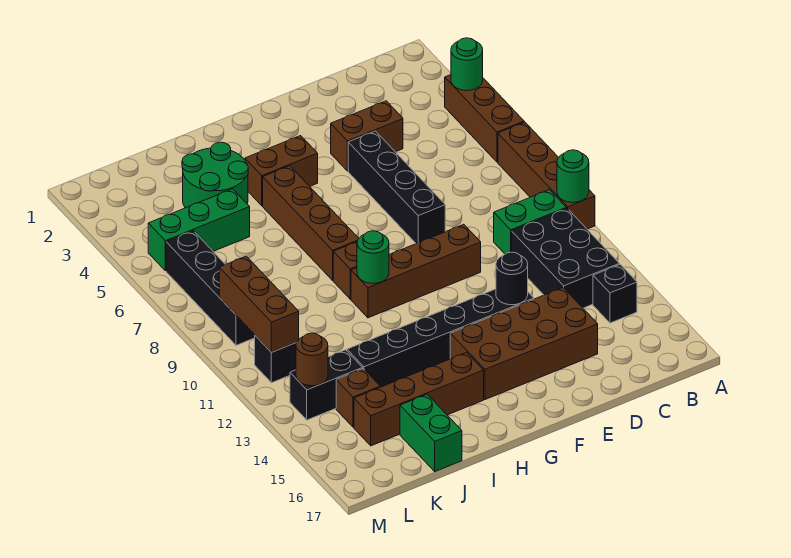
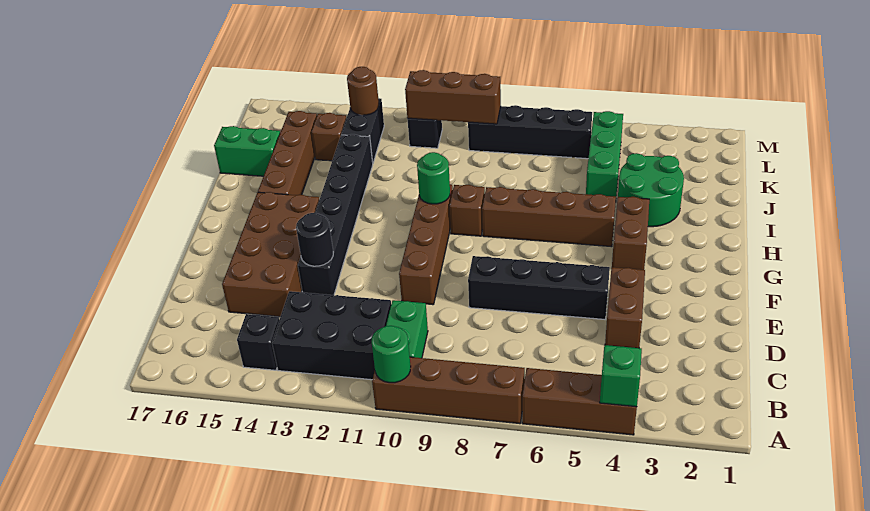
green 1x1 round brick [451,38,483,91] -> green 1x1 brick [600,345,642,407]

